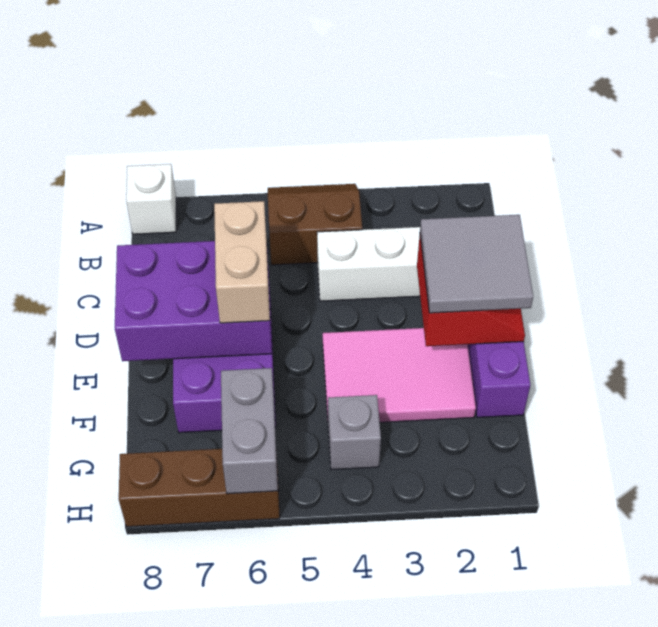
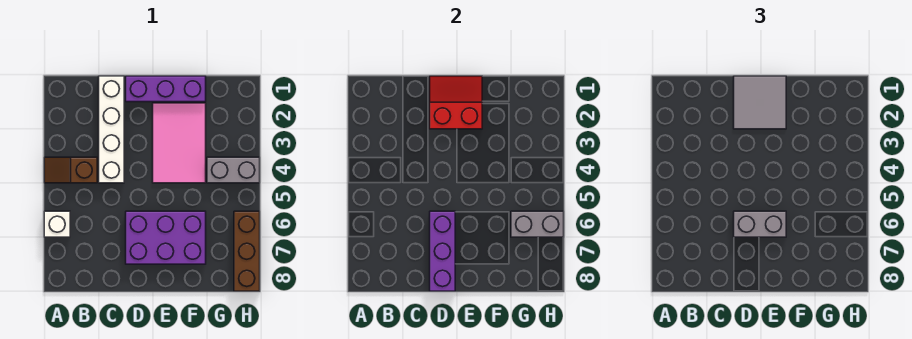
brown 2x2 slope [268,184,362,265] -> brown 1x2 slope [44,157,97,183]
white 1x1 brick [126,164,176,234] -> white 1x1 brick moved to [44,211,70,237]
purple 2x3 brick [115,241,272,361] -> purple 1x3 brick [430,211,455,291]
tan 1x2 brick [214,201,270,323] -> grey 1x2 brick [734,211,786,237]
grey 1x1 brick [328,395,381,470] -> grey 1x2 brick [207,157,260,183]

